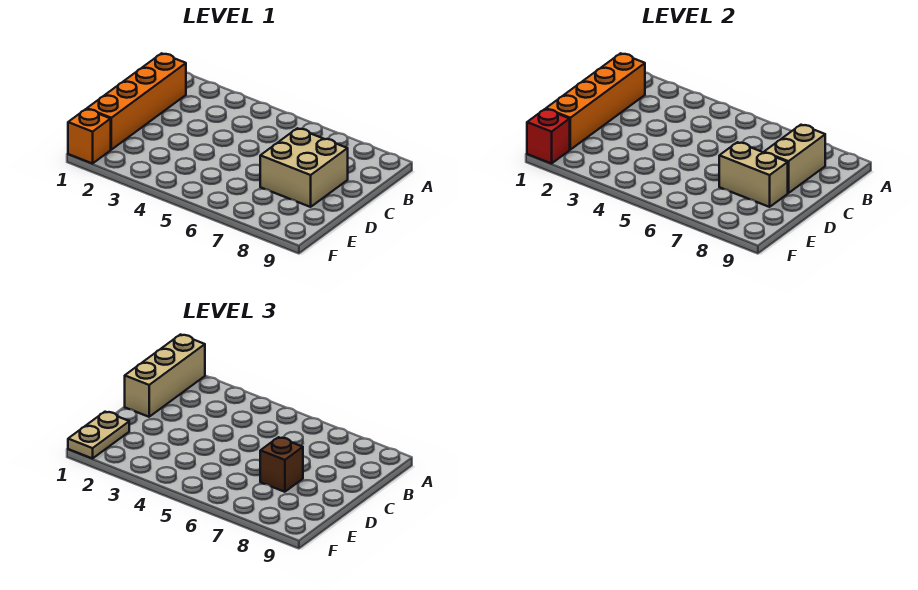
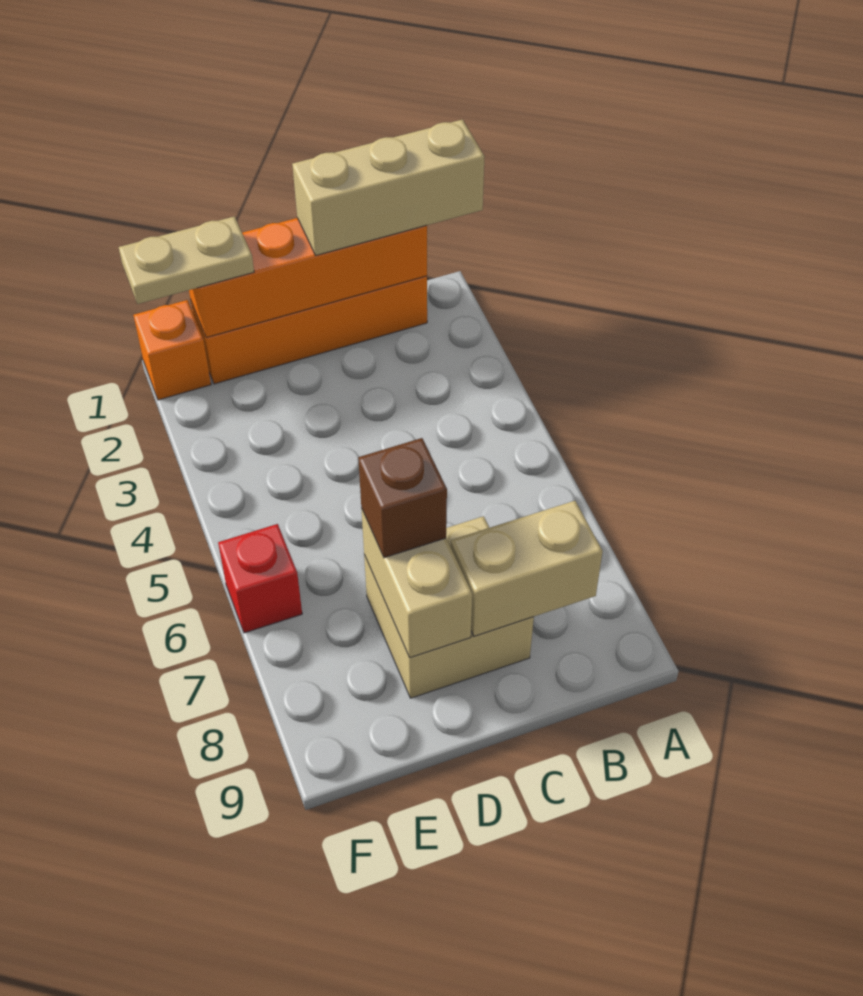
red 1x1 brick [527,109,570,164] -> red 1x1 brick moved to [218,524,302,633]

